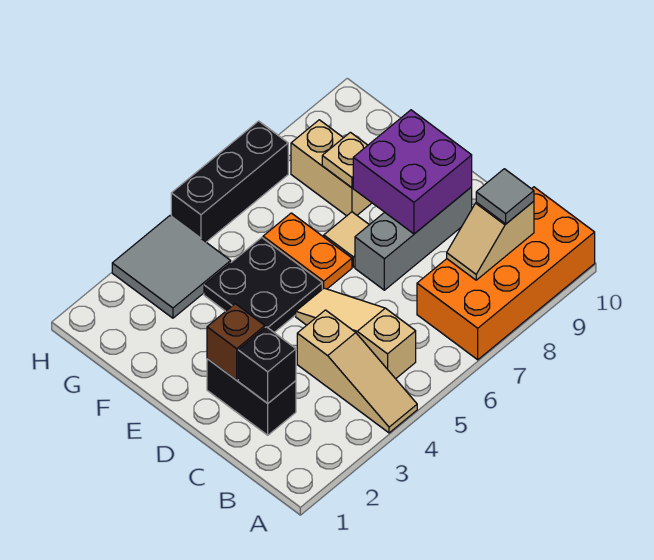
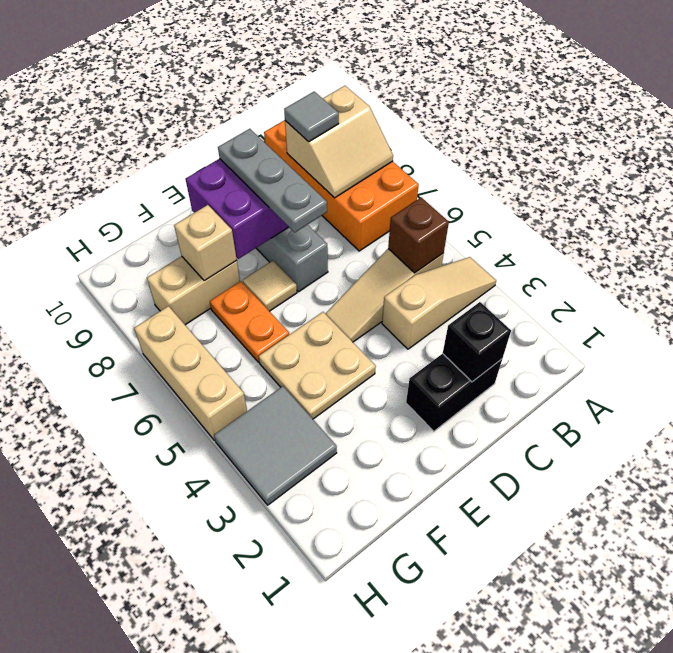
tan 1x2 slope [447,201,534,280] -> tan 2x2 slope [285,86,393,198]
brown 1x1 brick [207,304,265,380] -> brown 1x1 brick moved to [388,198,449,273]
none -> grey 1x3 plate [218,129,327,232]
black 2x2 plate [204,237,322,332] -> tan 2x2 plate [259,312,376,419]
orange 1x2 plate [263,213,352,289] -> orange 1x2 plate turned to [210,281,289,362]
tan 1x1 plate [322,132,368,188] -> tan 1x1 brick [174,205,237,281]
black 1x3 brick [171,121,288,242] -> tan 1x3 brick [134,306,247,441]

